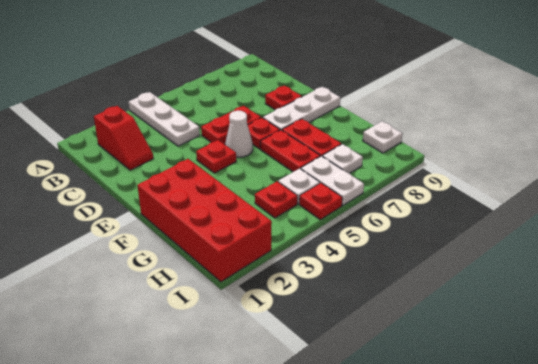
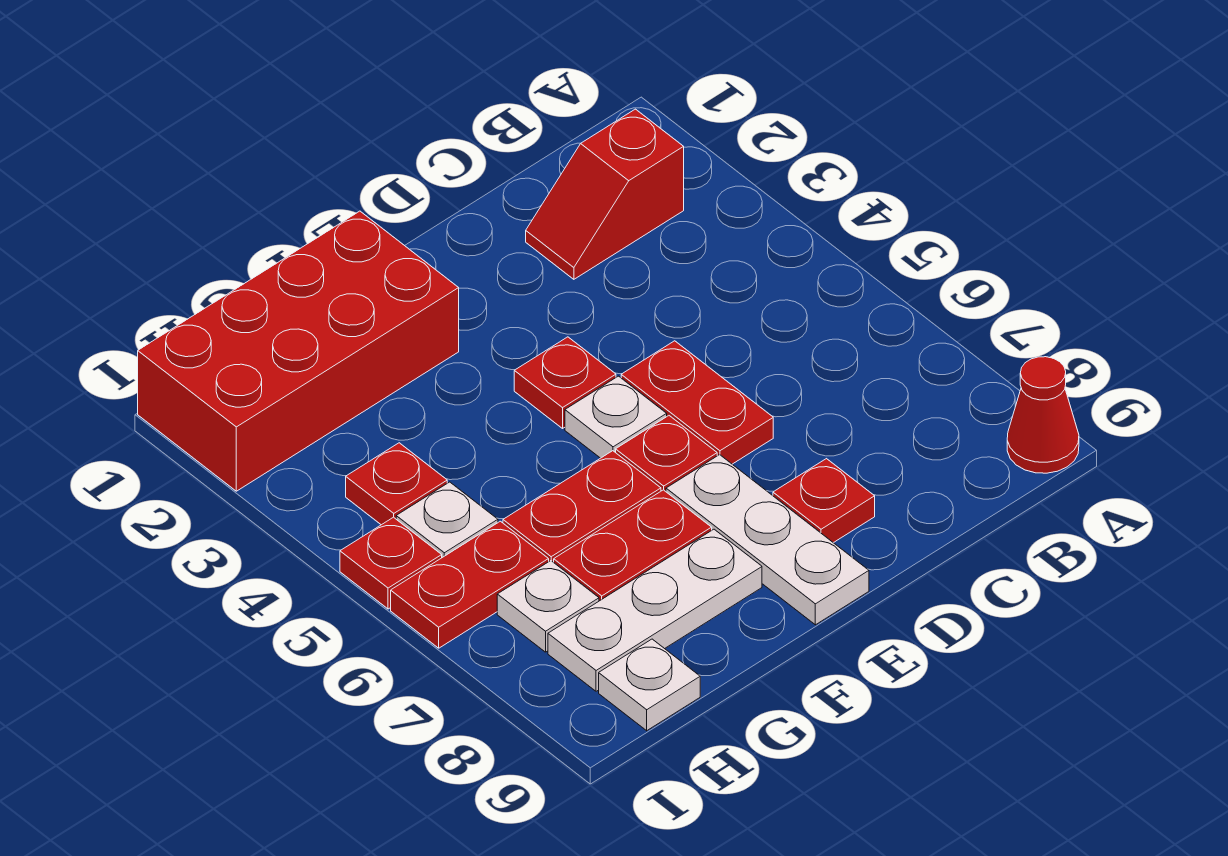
white 1x3 plate [129,92,200,146] -> white 1x3 plate moved to [548,529,762,691]
none -> red 1x1 cone [1007,357,1079,473]
white 1x1 cone [225,111,253,157] -> white 1x1 plate [565,376,667,458]
white 1x2 plate [301,156,364,205] -> red 1x2 plate [391,521,549,648]

